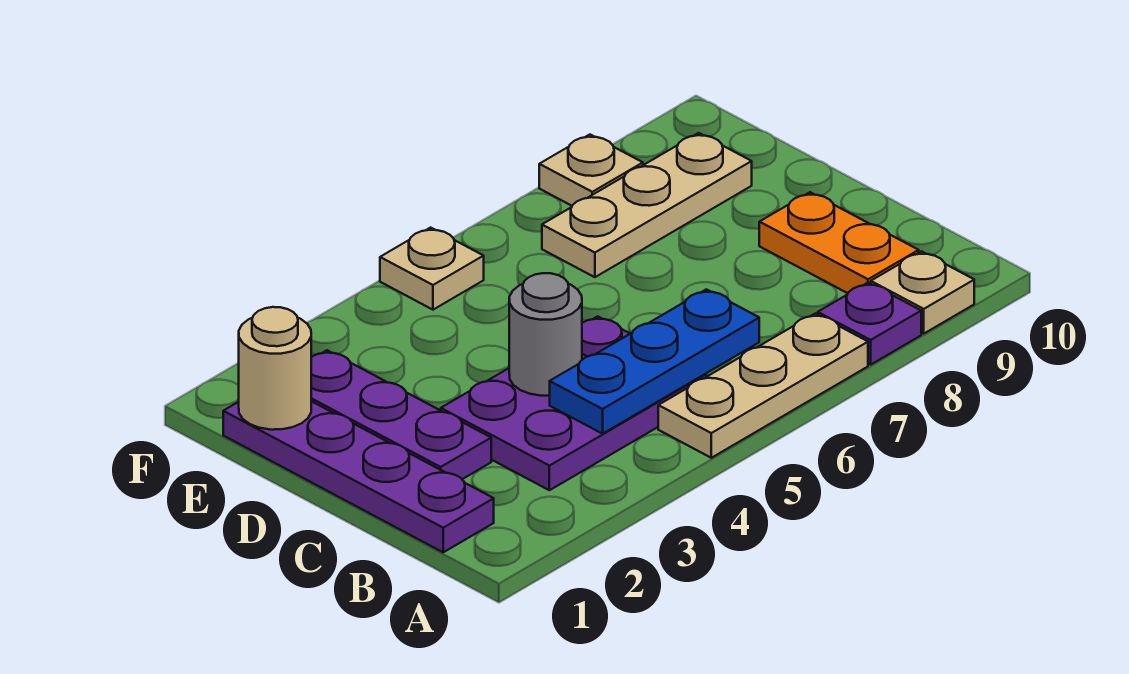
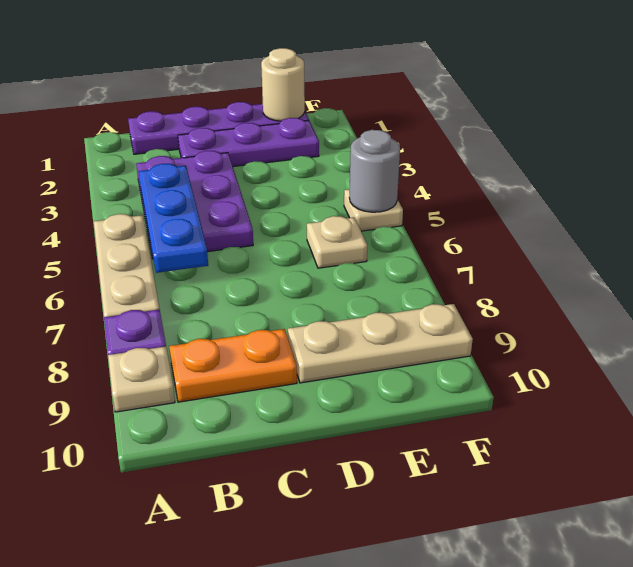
grey 1x1 round brick [509,273,582,396] -> grey 1x1 round brick moved to [349,130,400,212]
tan 1x3 plate [542,133,752,277] -> tan 1x3 plate turned to [288,304,473,383]
tan 1x1 plate [539,135,643,206] -> tan 1x1 plate moved to [307,216,367,268]

